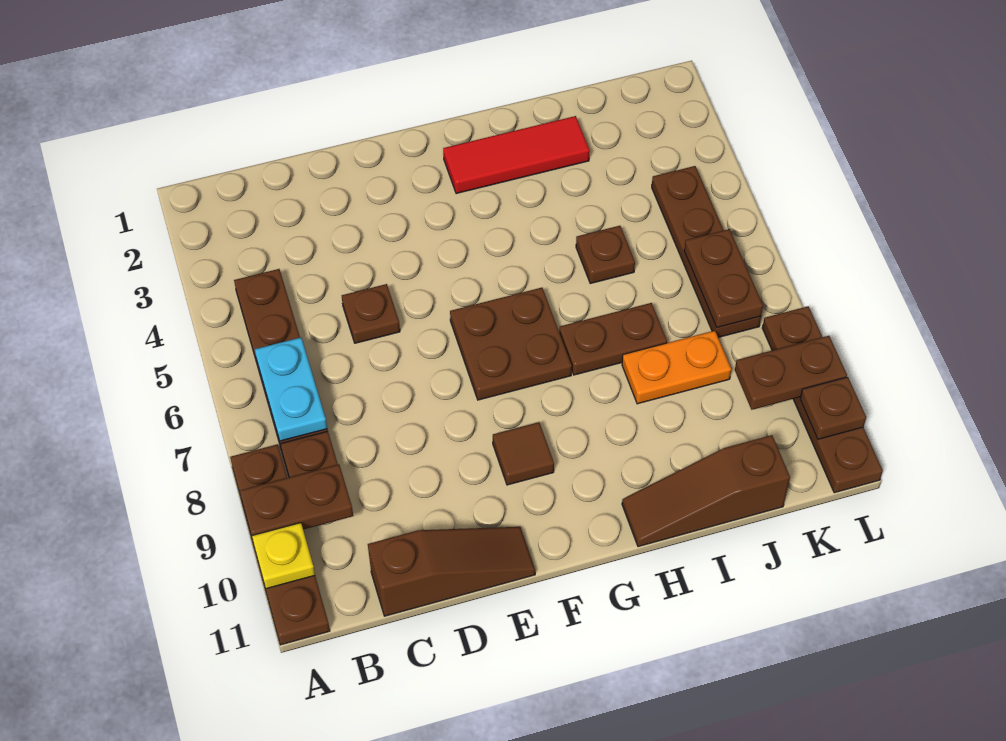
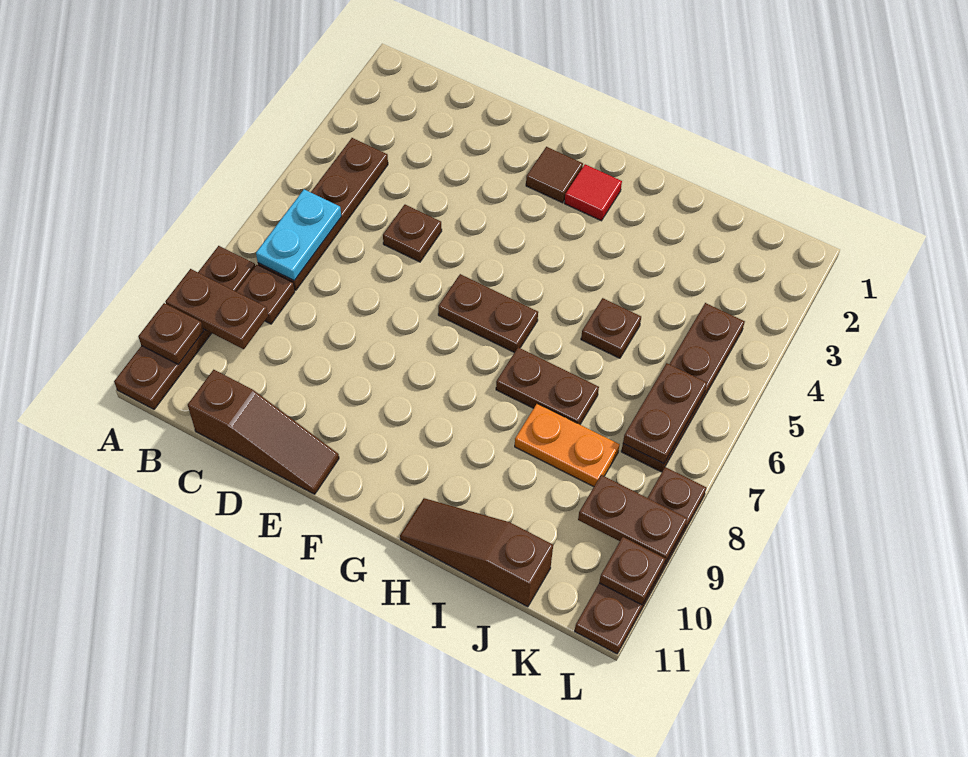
yellow 1x1 plate [252,523,315,589] -> brown 1x1 plate [138,303,203,364]
brown 2x2 plate [450,288,572,400] -> brown 1x2 plate [438,274,538,353]
brown 1x1 tile [493,422,554,485] -> brown 1x1 tile moved to [526,147,583,203]
red 1x3 tile [443,116,590,194] -> red 1x1 tile [564,164,622,221]

